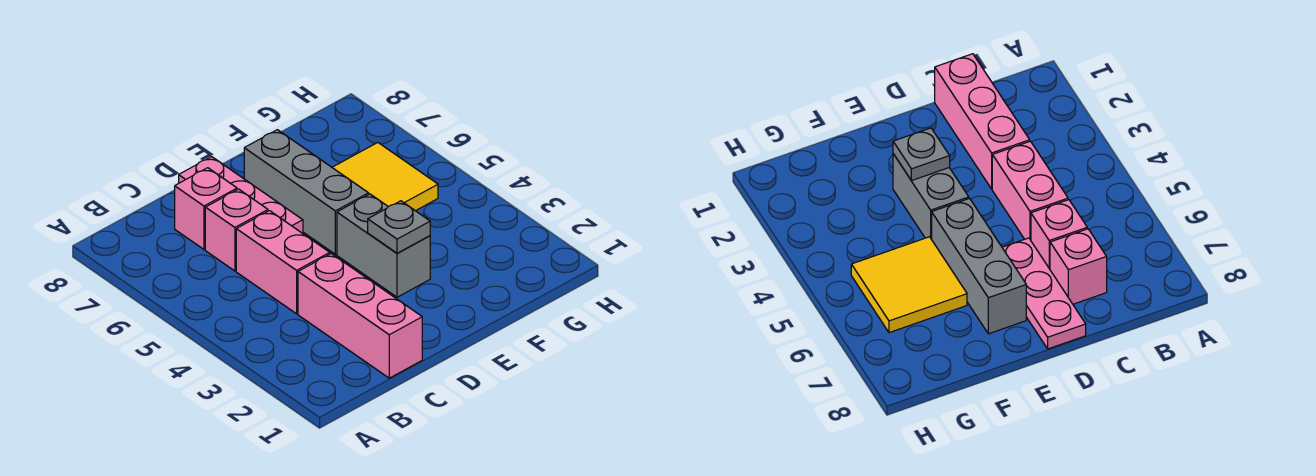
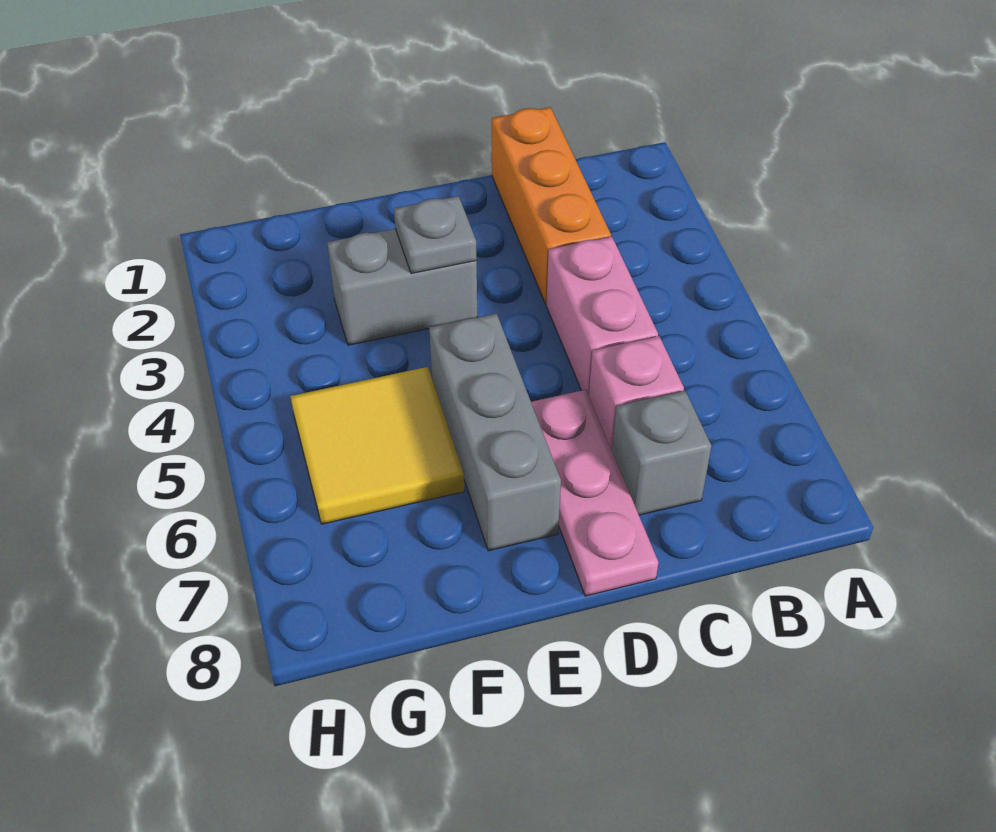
pink 1x3 brick [298,254,422,378] -> orange 1x3 brick [492,107,611,304]
pink 1x1 brick [175,168,237,249] -> grey 1x1 brick [612,391,711,515]
grey 1x2 brick [337,194,430,297] -> grey 1x2 brick turned to [327,229,477,345]

